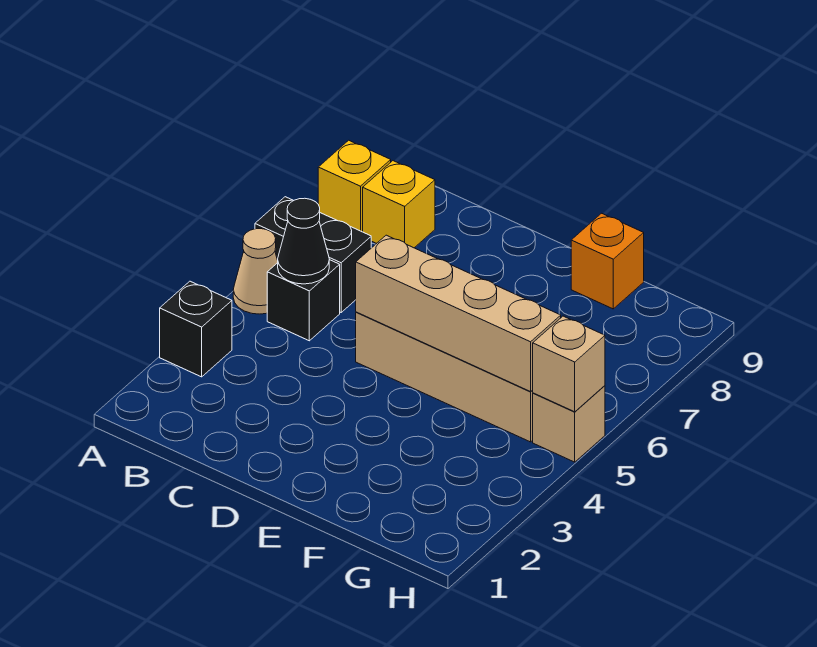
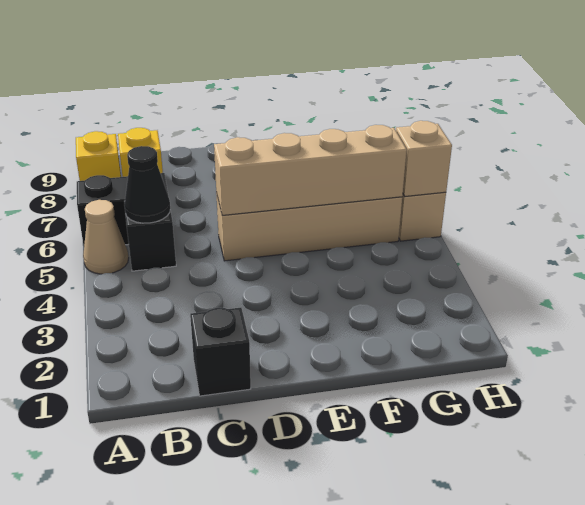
black 1x1 brick [160,281,232,377] -> black 1x1 brick moved to [190,308,251,396]
orange 1x1 brick [571,213,644,309] -> none

